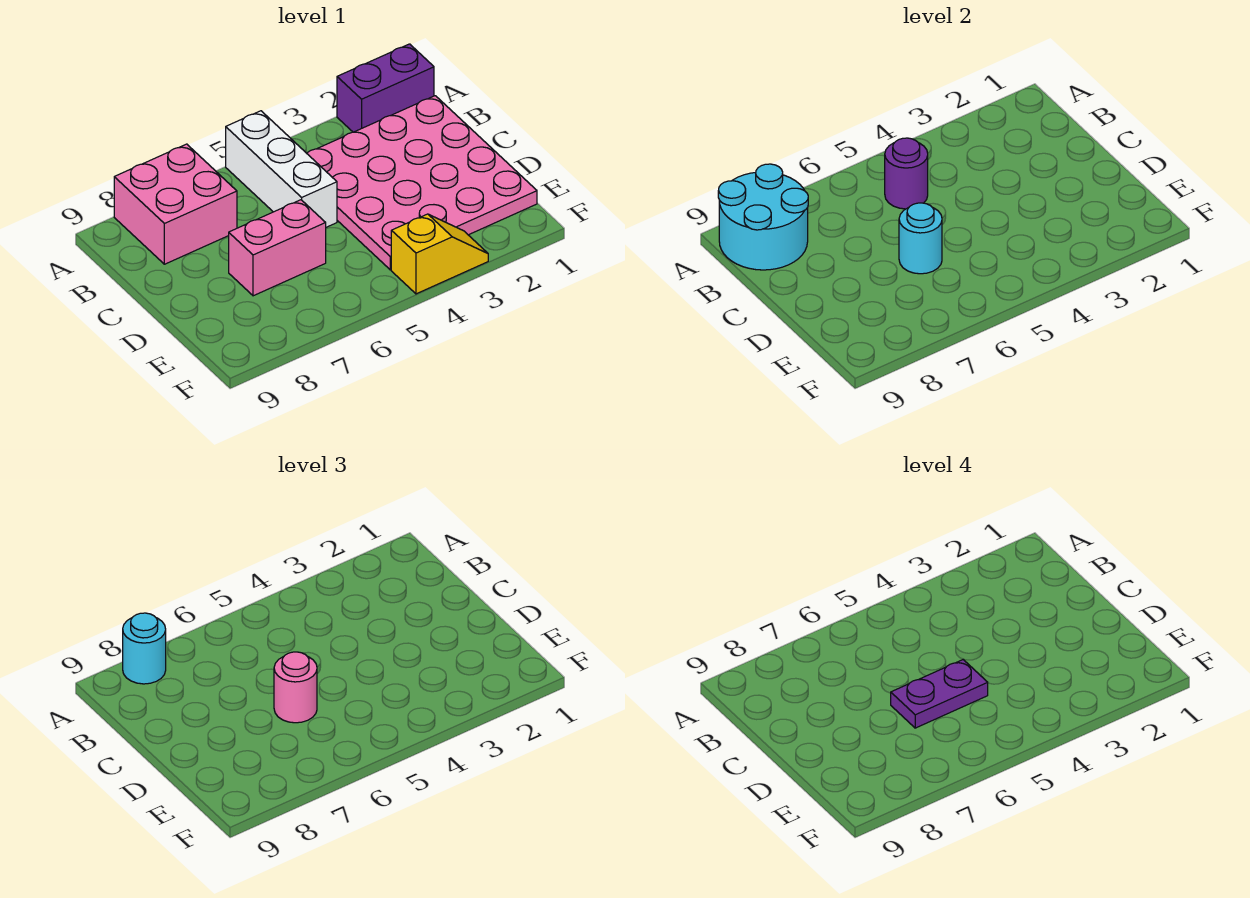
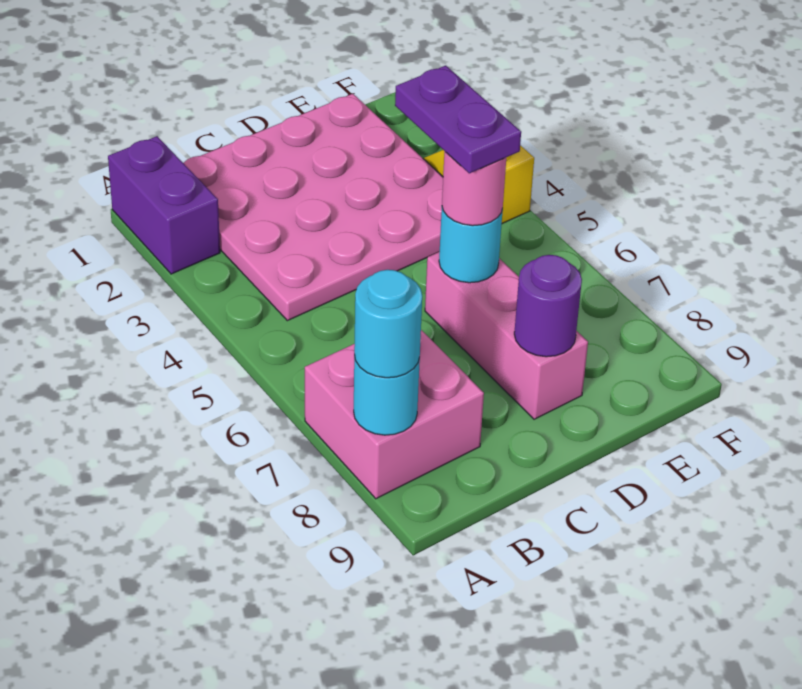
white 1x3 brick [226,111,337,227] -> none
cyan 2x2 round brick [718,164,808,270] -> cyan 1x1 round brick [354,355,420,435]
purple 1x1 round brick [885,138,928,209] -> purple 1x1 round brick moved to [514,255,582,357]
pink 1x2 brick [229,200,326,296] -> pink 1x3 brick [425,252,588,419]

